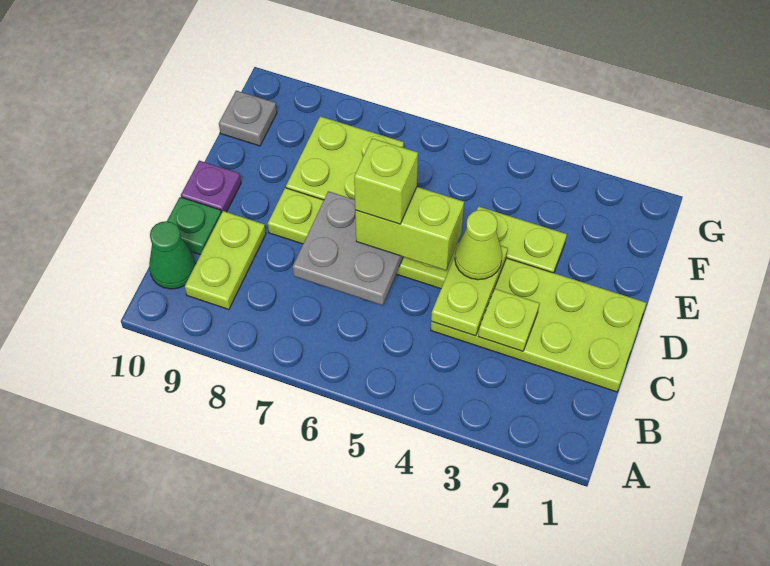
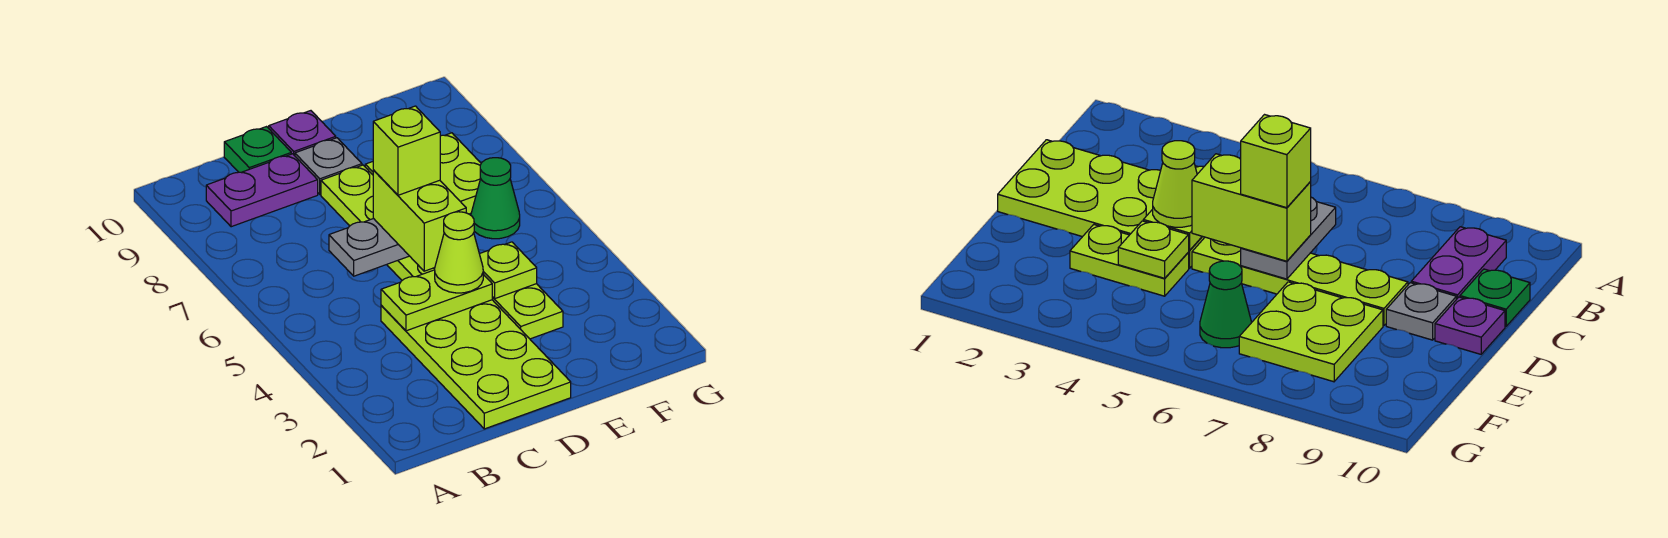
lime 1x2 plate [185,211,266,310] -> purple 1x2 plate [206,154,318,227]
green 1x1 cone [149,221,196,289] -> green 1x1 cone moved to [471,158,520,239]
lime 1x1 plate [478,289,539,351] -> lime 1x1 plate moved to [480,242,537,299]
grey 2x2 plate [293,191,403,305] -> grey 1x2 plate [329,219,409,276]
grey 1x1 plate [219,91,277,146] -> grey 1x1 plate moved to [295,138,362,194]

